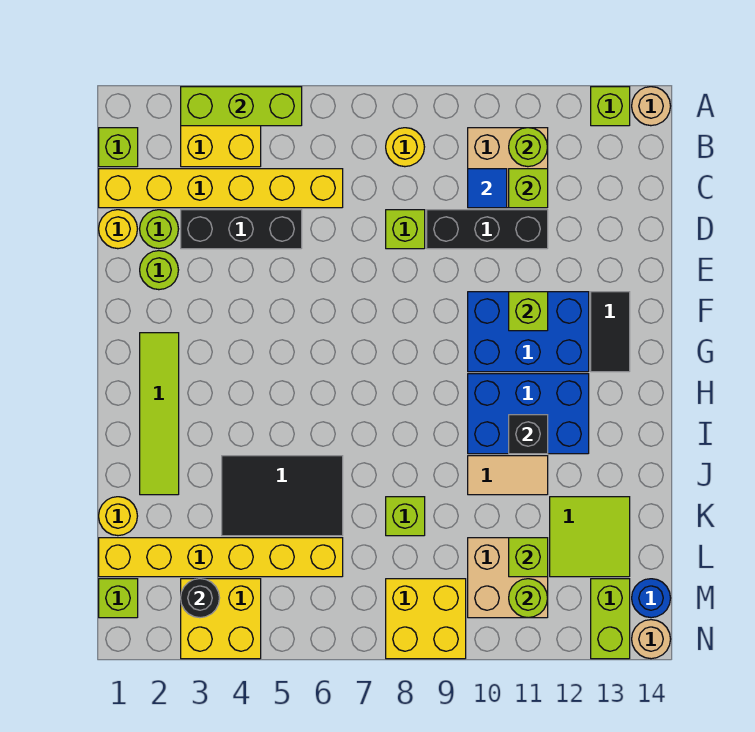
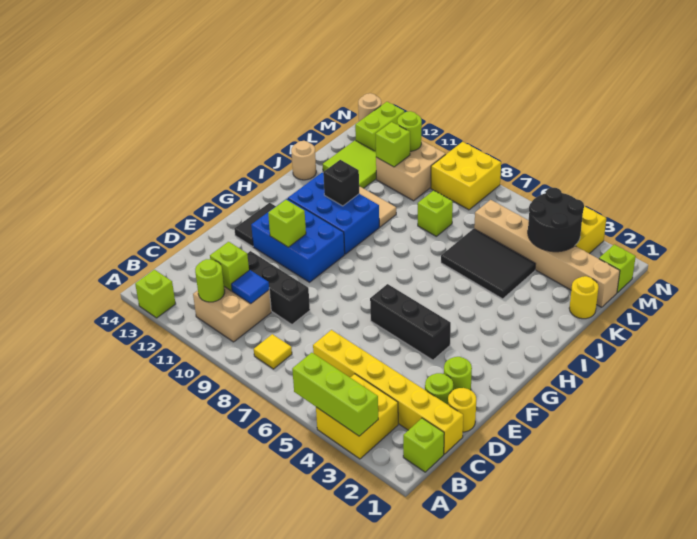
tan 1x1 round brick [632,87,671,126] -> tan 1x1 round brick moved to [291,141,316,180]
yellow 1x1 round brick [386,128,424,167] -> yellow 1x1 tile [254,334,292,369]
black 1x3 brick [181,210,302,249] -> black 1x3 brick moved to [370,284,451,360]
lime 1x1 brick [386,210,425,249] -> none
lime 1x4 tile [140,333,179,495] -> none
yellow 1x6 brick [99,538,343,577] -> tan 1x6 brick [474,200,620,307]
black 1x1 round brick [181,579,219,618] -> black 2x2 round brick [528,188,584,252]
blue 1x1 round brick [632,579,671,618] -> none

